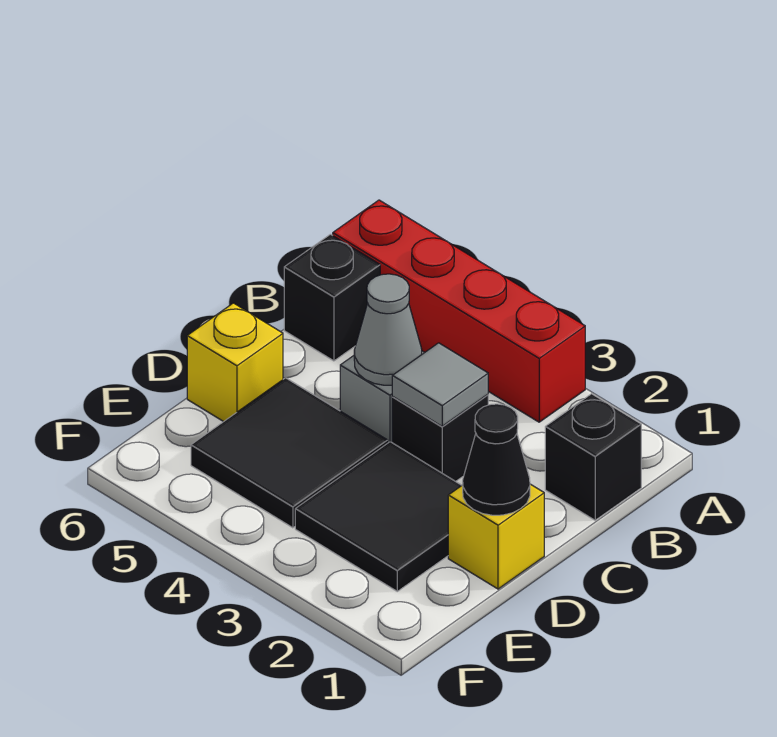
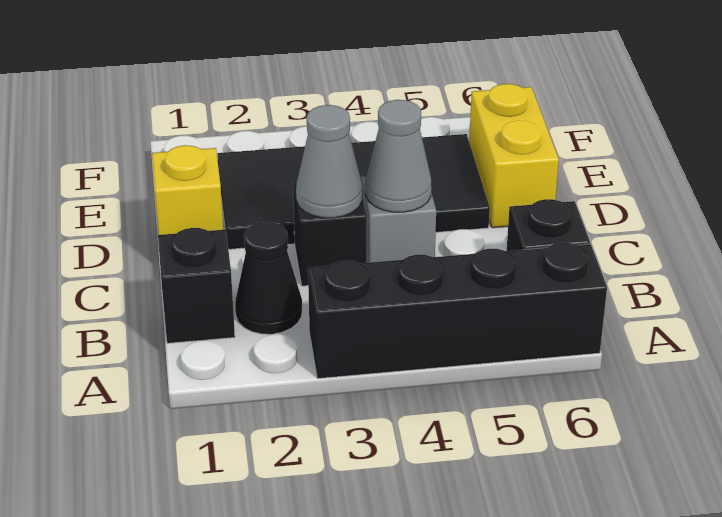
red 1x4 brick [333,200,585,422] -> black 1x4 brick [308,243,607,379]
grey 1x1 tile [392,343,488,426] -> grey 1x1 cone [296,105,362,218]
black 1x1 cone [463,404,530,515] -> black 1x1 cone moved to [235,222,302,334]
yellow 1x1 brick [187,303,283,422] -> yellow 1x2 brick [469,84,559,228]

